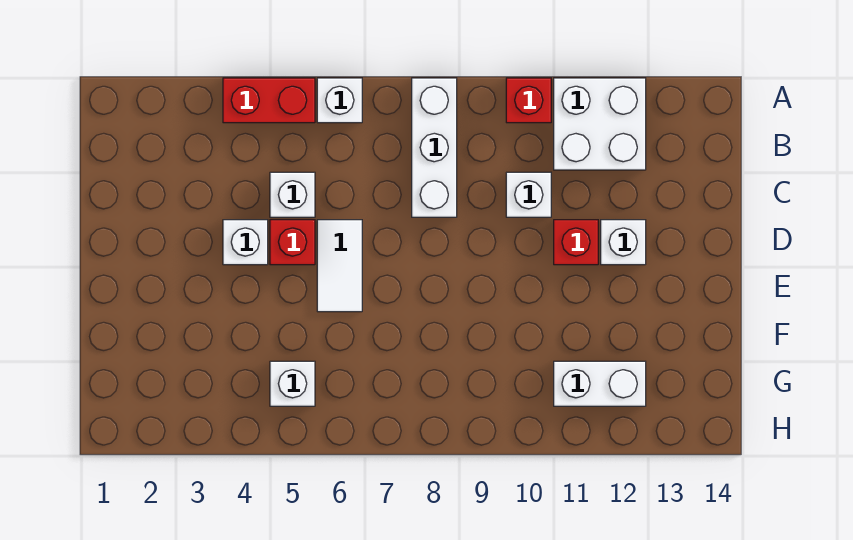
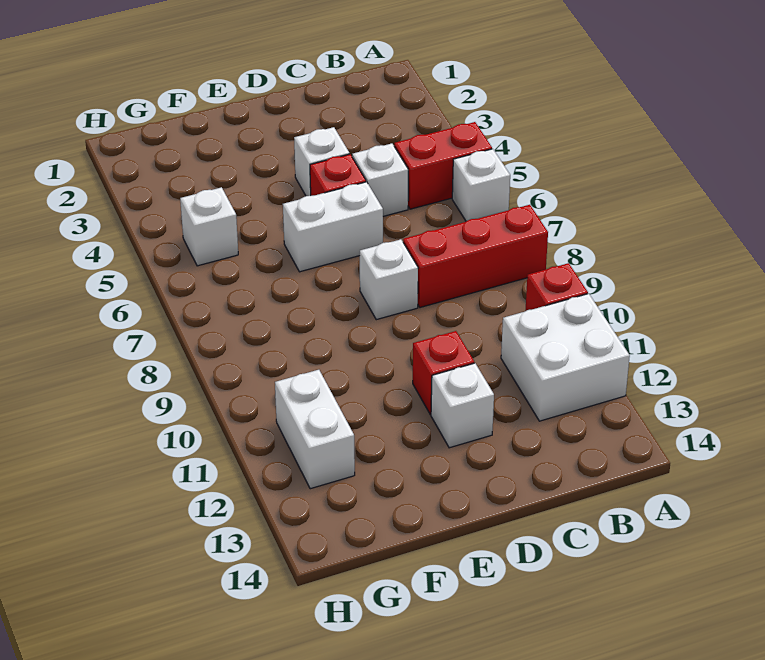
red 1x2 brick [223,78,315,123] -> red 1x2 brick turned to [394,122,492,209]
white 1x3 brick [412,78,457,217] -> red 1x3 brick [403,205,548,307]
white 1x1 brick [506,172,551,217] -> white 1x1 brick moved to [360,239,418,320]
white 1x2 tile [317,220,362,312] -> white 1x2 brick [283,182,383,272]

